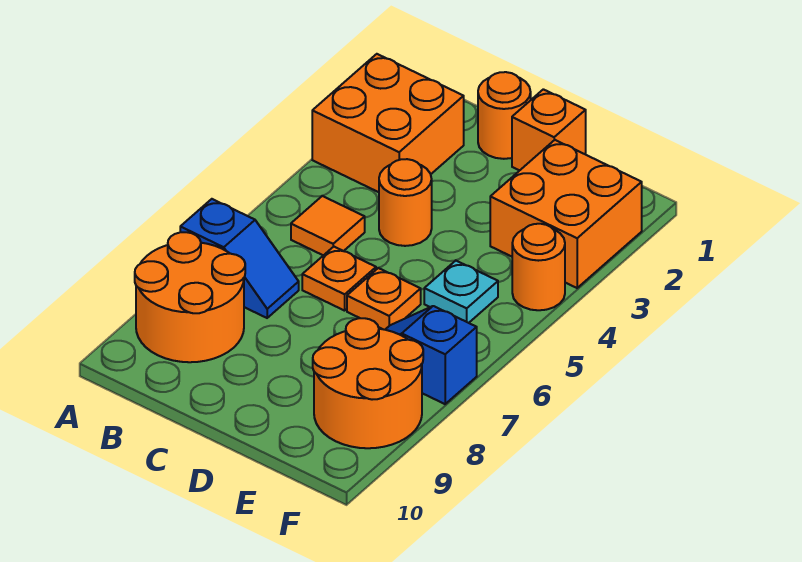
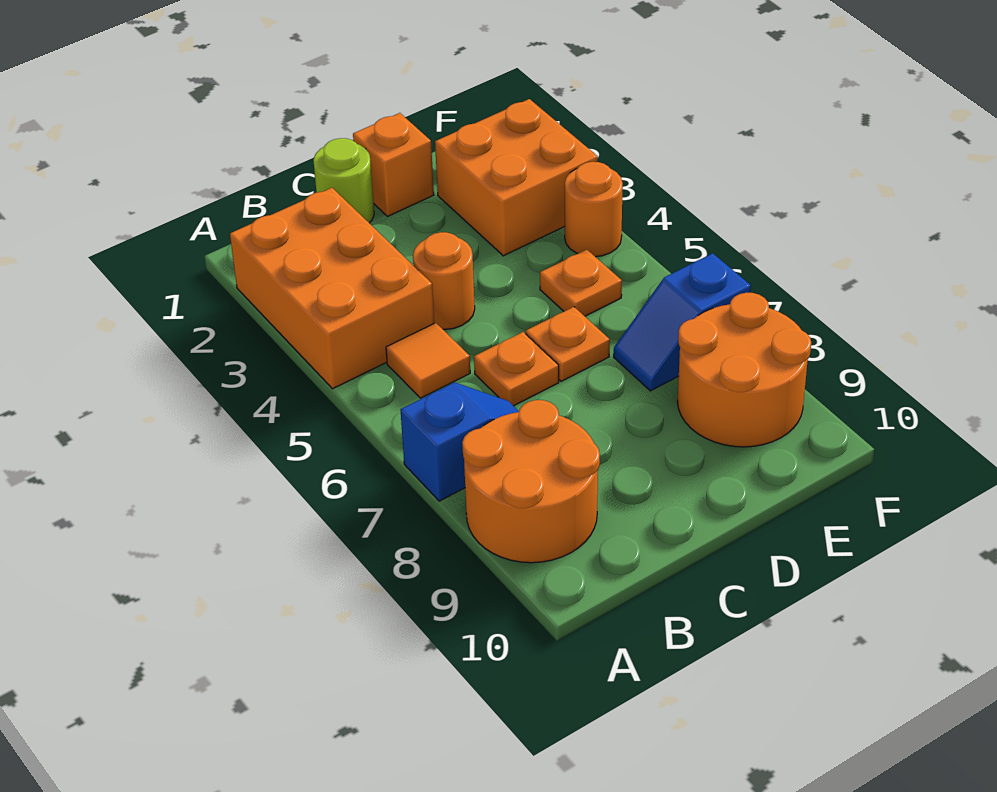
orange 2x2 brick [312,54,464,192] -> orange 2x3 brick [230,188,434,389]
orange 1x1 round brick [478,72,531,159] -> lime 1x1 round brick [313,138,374,223]
cyan 1x1 plate [424,261,498,323] -> orange 1x1 plate [540,249,622,316]

